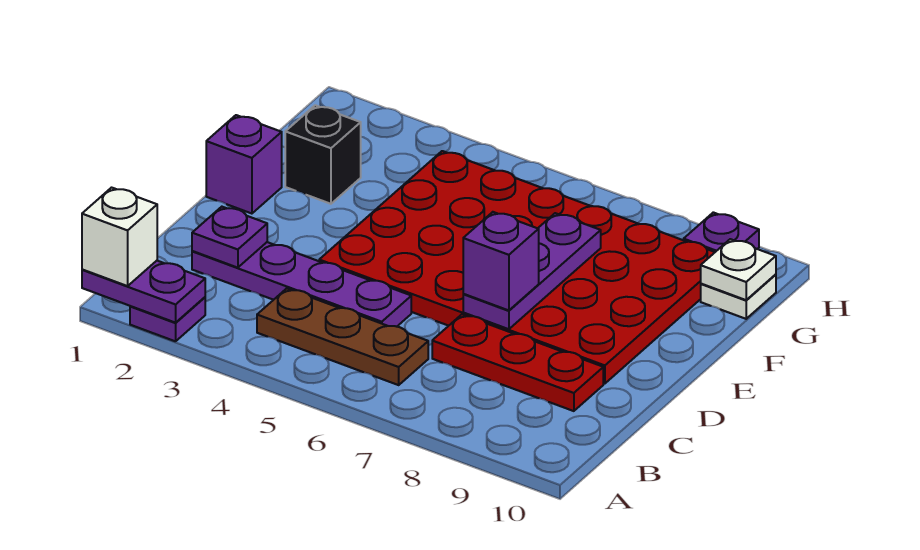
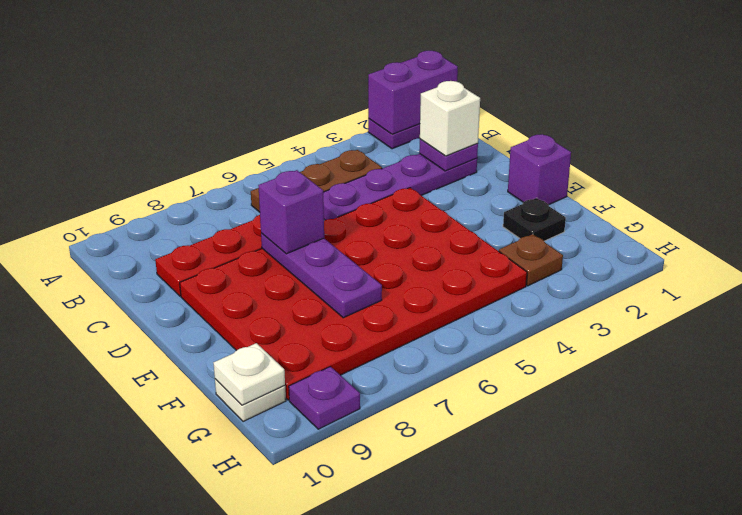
purple 1x2 plate [82,261,205,323] -> purple 1x2 brick [368,51,458,134]
white 1x1 brick [82,188,157,286] -> white 1x1 brick moved to [420,81,480,156]
black 1x1 brick [285,105,361,204] -> black 1x1 plate [503,198,566,241]
none -> brown 1x1 plate [499,234,563,286]

